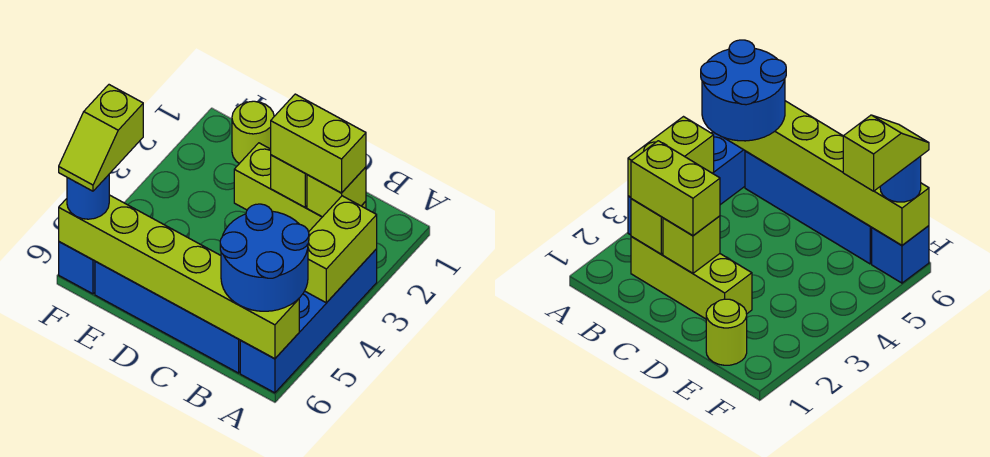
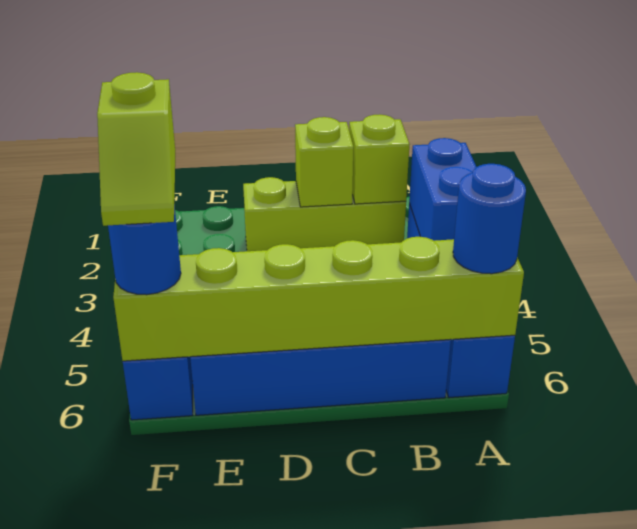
lime 1x2 brick [305,196,377,303] -> blue 1x2 brick [409,138,476,241]
blue 2x2 round brick [220,204,309,311] -> blue 1x1 round brick [453,164,526,274]
lime 1x2 brick [271,94,366,193] -> none
lime 1x1 round brick [232,101,274,164] -> none

